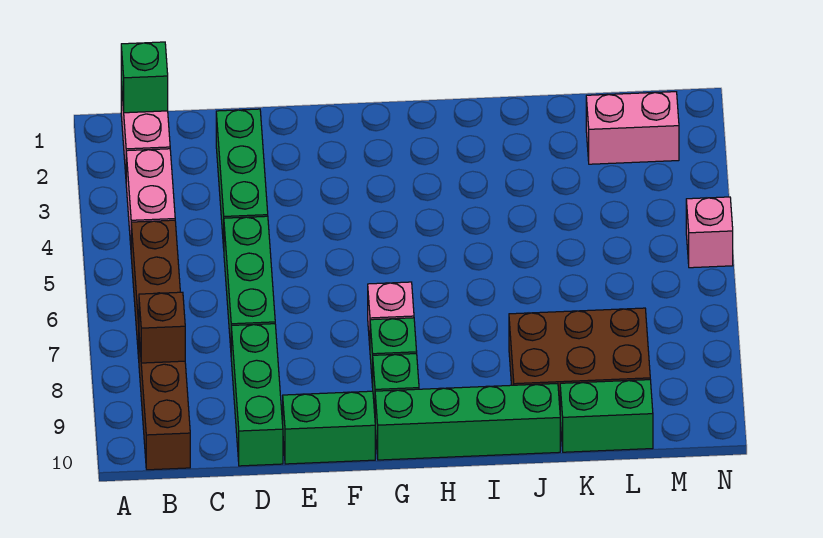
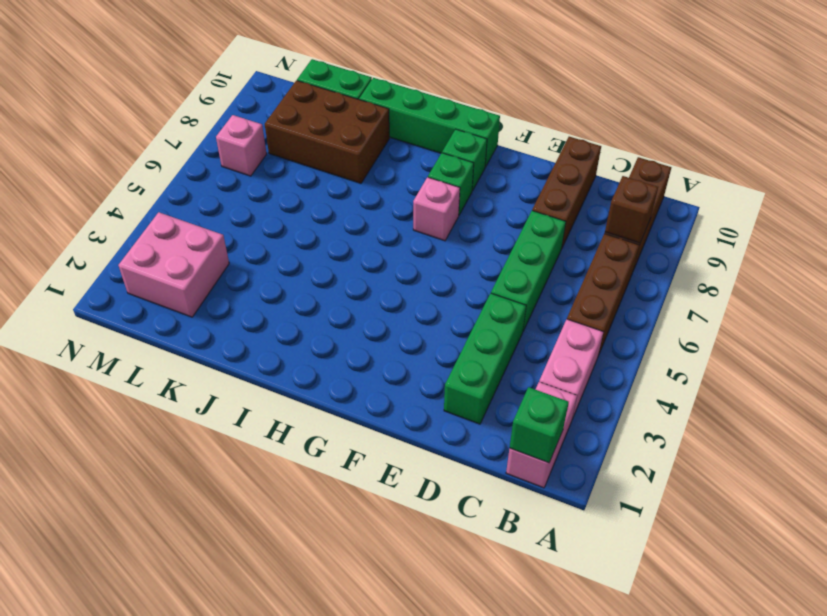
green 1x3 brick [231,324,283,466] -> brown 1x3 brick [532,137,601,248]
green 1x2 brick [283,391,375,464] -> none
pink 1x2 brick [586,92,679,164] -> pink 2x2 brick [118,212,229,317]
pink 1x1 brick [686,197,733,268] -> pink 1x1 brick moved to [216,115,267,176]

